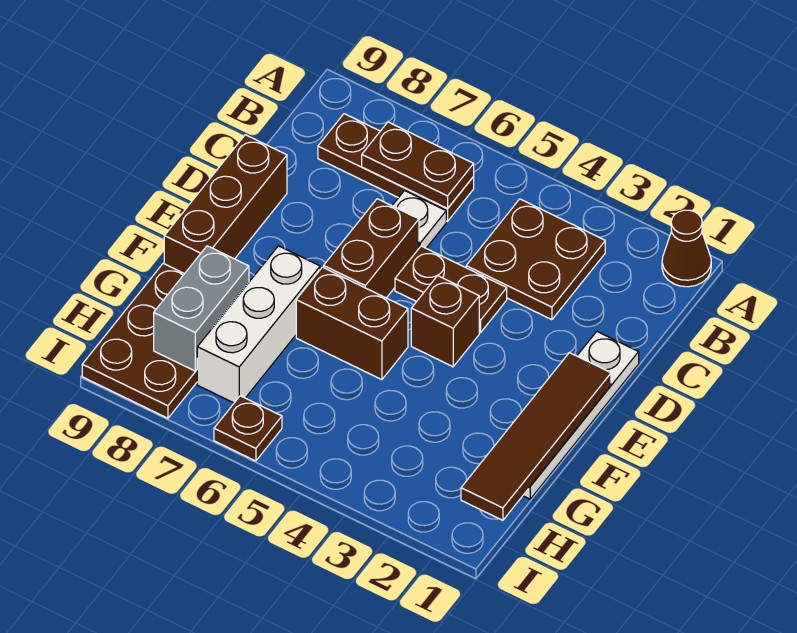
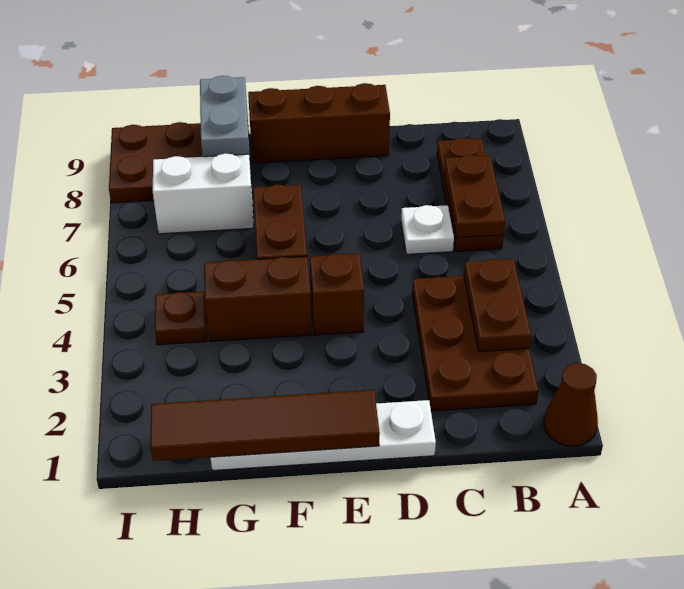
brown 2x2 plate [466,199,605,320] -> brown 2x3 plate [412,276,538,411]
brown 1x2 plate [395,246,507,333] -> brown 1x2 plate moved to [464,259,531,352]
brown 1x2 brick [324,199,419,298] -> brown 1x2 brick moved to [204,257,312,342]
white 1x3 brick [197,246,320,403] -> white 1x2 brick [153,153,254,234]
grey 1x2 brick [154,246,249,371] -> grey 1x2 brick turned to [200,76,251,173]
brown 1x1 plate [214,396,282,461] -> brown 1x1 plate moved to [155,291,207,345]

